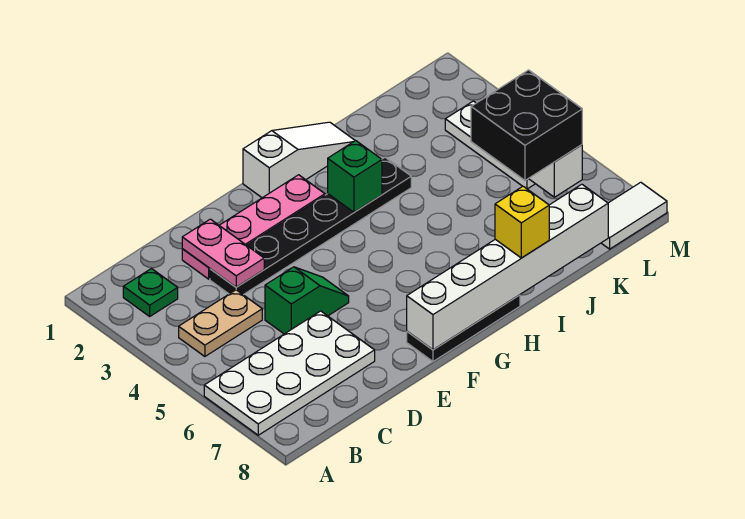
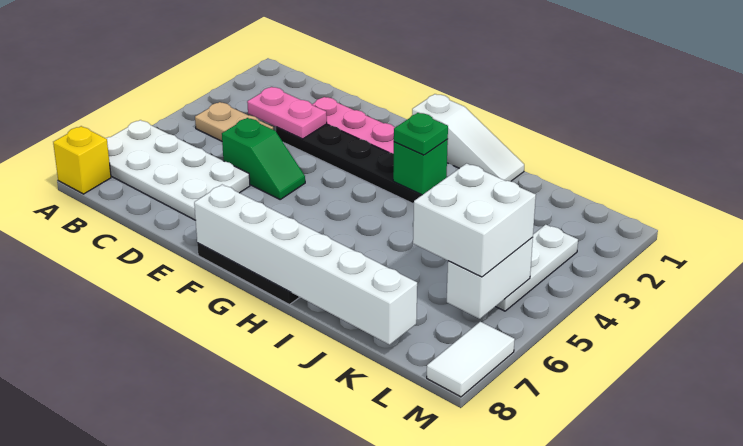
green 1x1 plate [123,269,178,316] -> green 1x1 plate moved to [394,113,448,155]
pink 1x2 plate [182,219,264,287] -> pink 1x2 plate turned to [247,87,327,139]
yellow 1x1 brick [495,186,549,258] -> yellow 1x1 brick moved to [53,126,111,194]
black 2x2 brick [471,70,582,180] -> white 2x2 brick [413,164,536,277]
white 1x2 tile [602,182,667,249] -> white 1x2 tile turned to [427,322,515,397]

